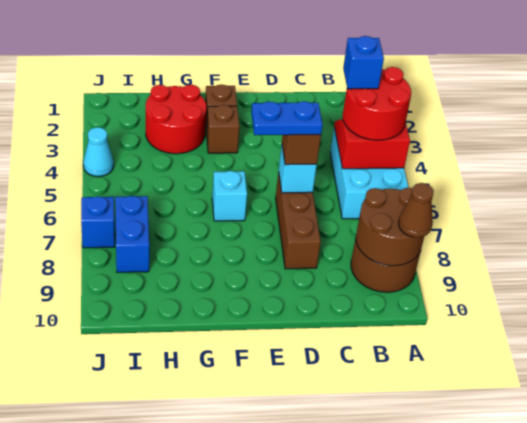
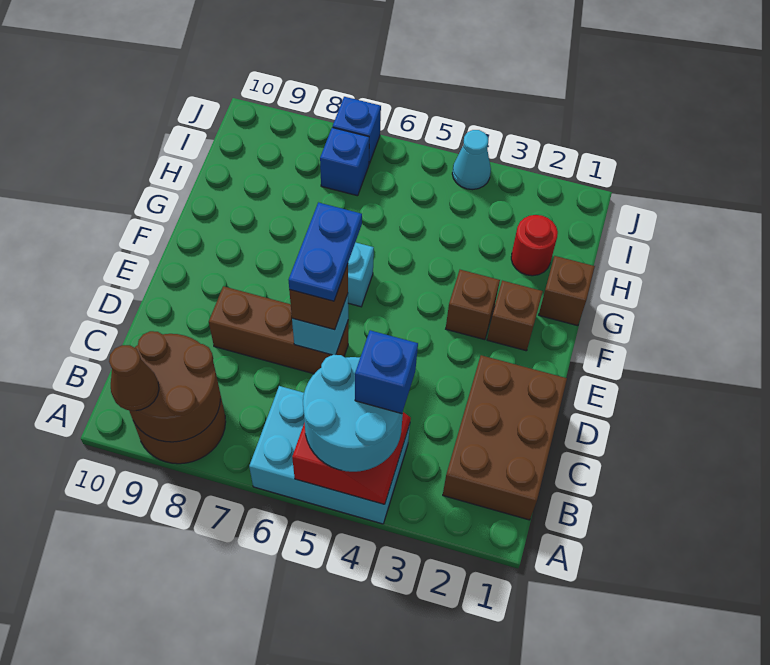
red 2x2 round brick [343,67,411,140] -> cyan 2x2 round brick [303,355,403,472]
none -> brown 2x3 brick [443,355,567,520]
none -> brown 1x1 brick [539,256,595,326]
red 2x2 round brick [146,85,206,154] -> red 1x1 round brick [511,215,558,276]
blue 1x2 brick [115,196,149,272] -> blue 1x1 brick [320,127,369,196]

